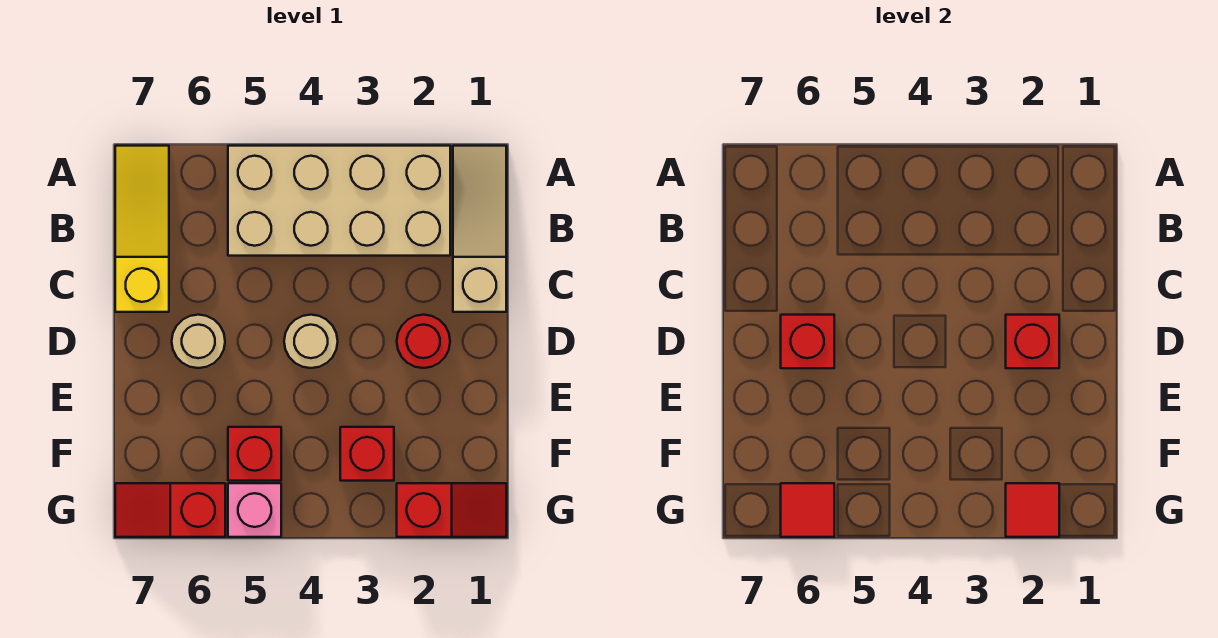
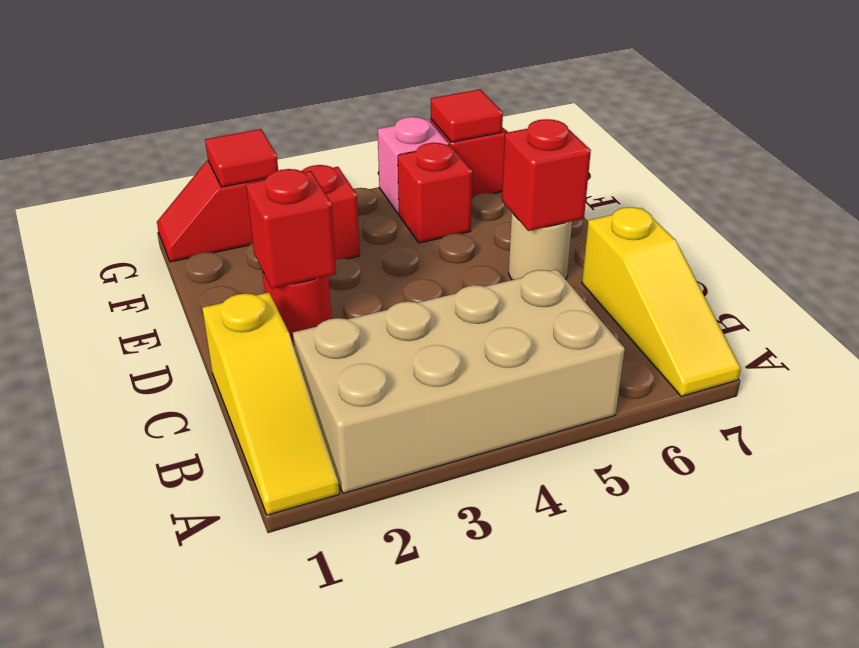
tan 1x3 slope [453,146,506,312] -> yellow 1x3 slope [202,292,339,515]
tan 1x1 round brick [284,315,338,368] -> none

